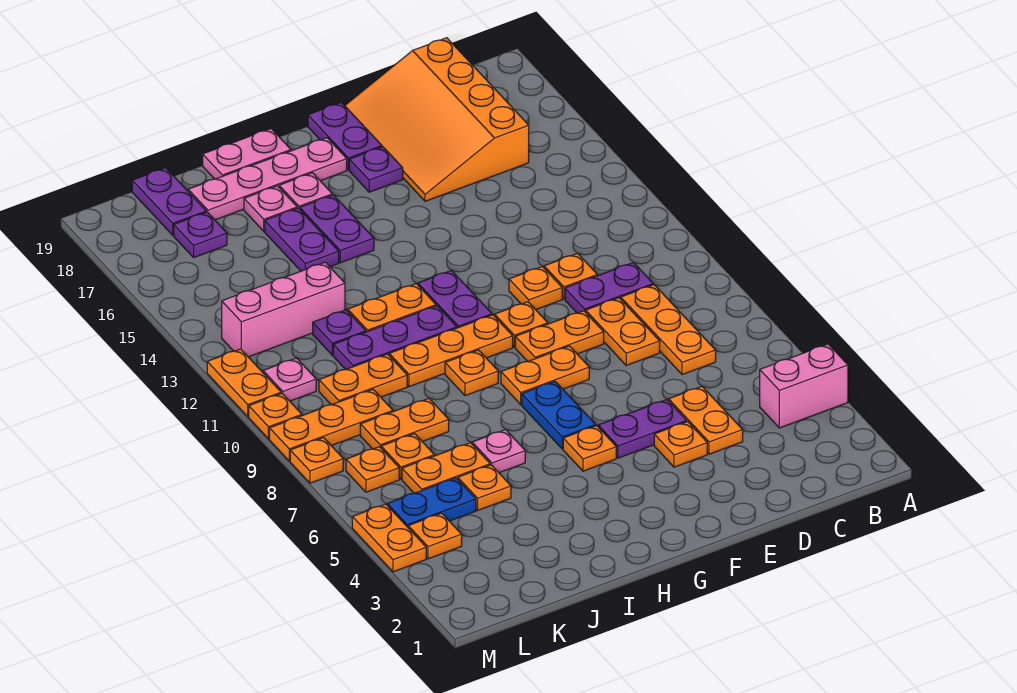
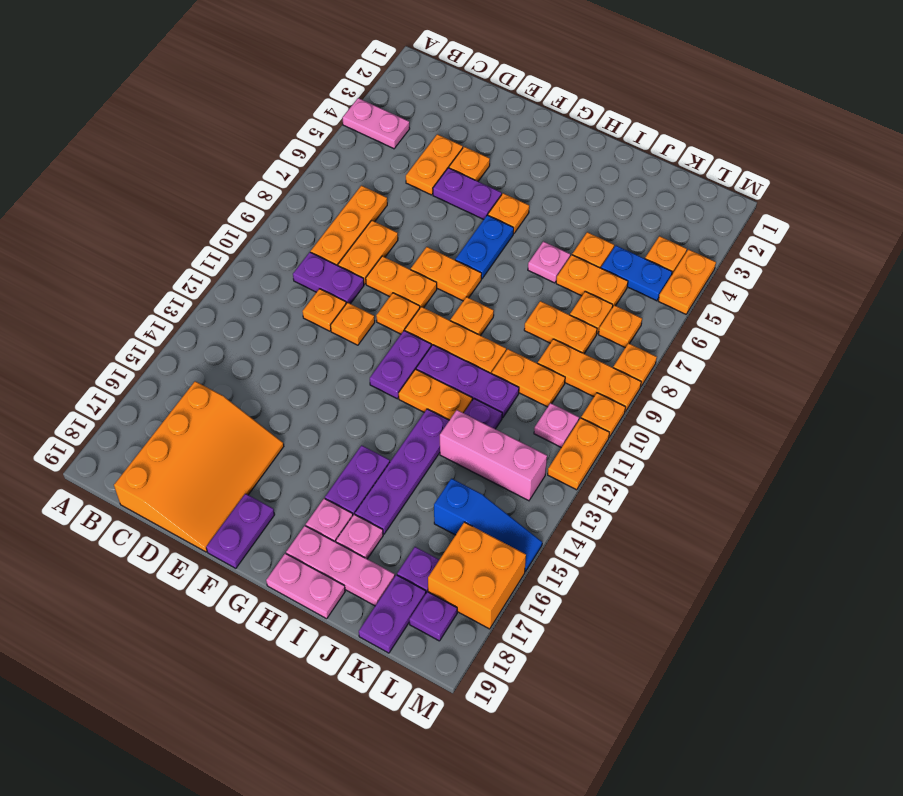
pink 1x2 brick [760,344,848,428] -> pink 1x2 plate [343,98,410,149]
purple 1x1 plate [349,147,403,192] -> purple 1x1 plate moved to [409,592,457,641]
pink 1x4 plate [188,138,347,220] -> pink 1x3 plate [286,526,395,606]
purple 1x2 plate [265,208,339,271] -> purple 1x4 plate [355,409,449,534]
none -> blue 1x3 slope [434,479,542,572]
none -> orange 2x2 brick [428,522,526,629]

